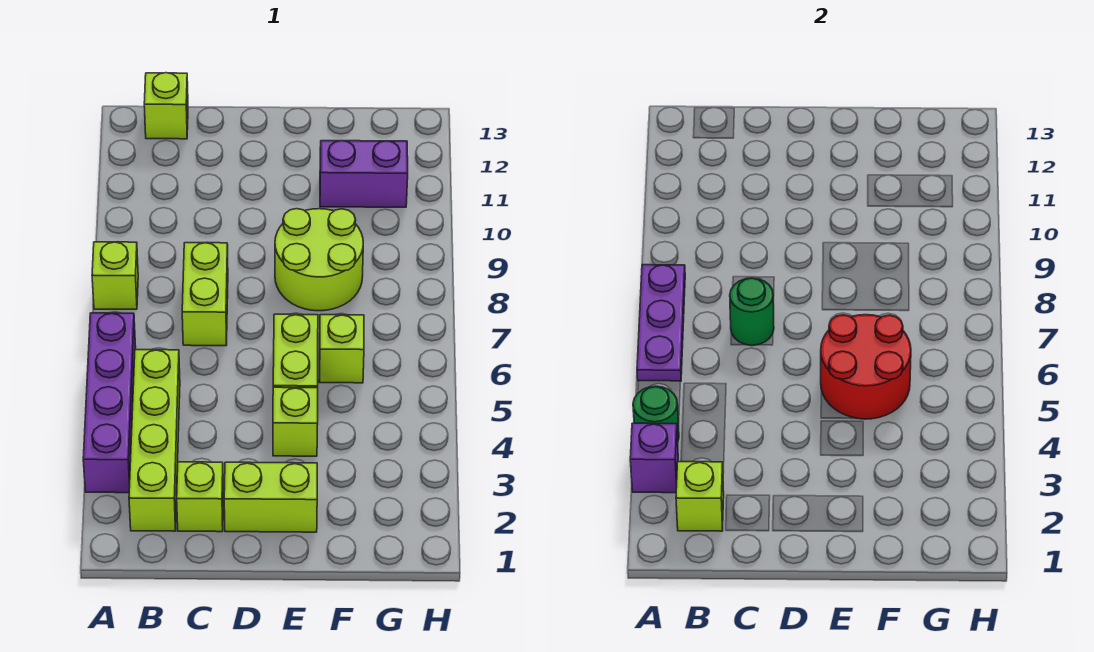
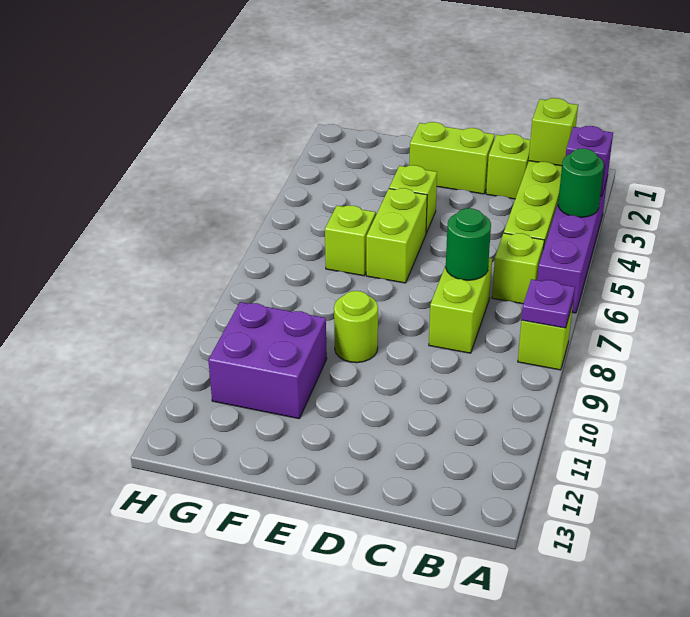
purple 1x3 plate [637,265,685,381] -> purple 1x1 plate [522,279,575,328]
lime 1x1 brick [144,73,188,139] -> lime 1x1 brick moved to [492,233,544,304]
red 2x2 round brick [821,315,911,419] -> none
lime 2x2 round brick [275,209,363,311] -> lime 1x1 round brick [334,291,378,363]
purple 1x2 brick [320,141,408,207] -> purple 2x2 brick [208,302,327,419]

